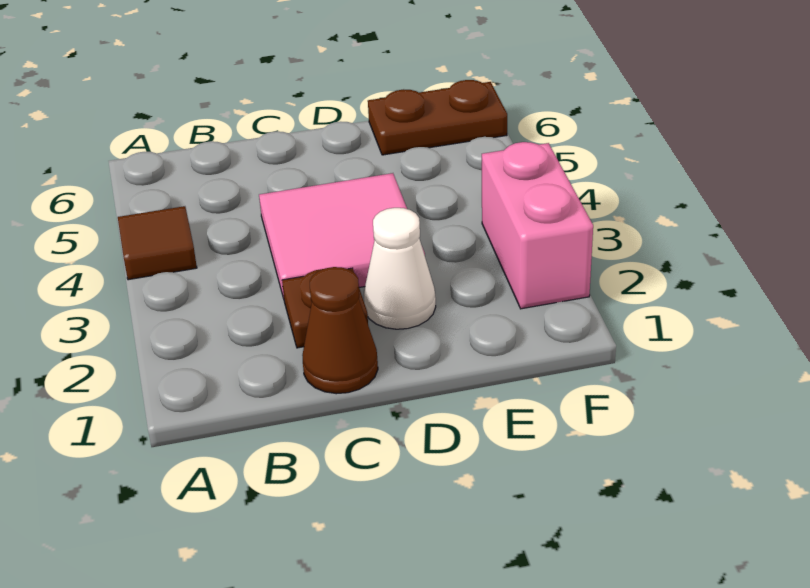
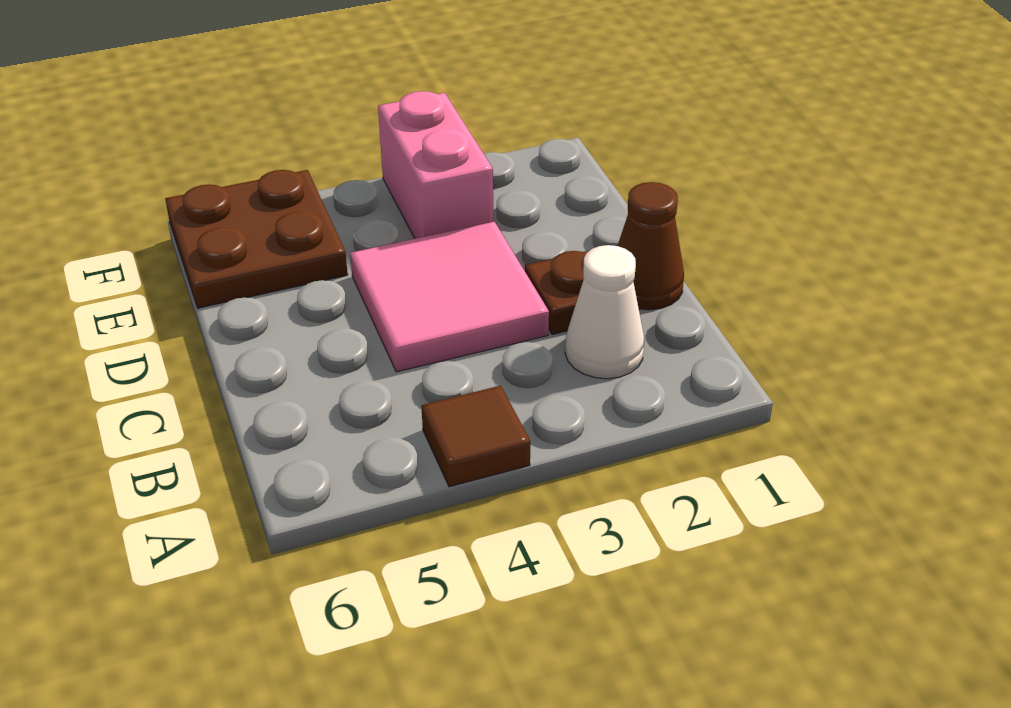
white 1x1 cone [364,208,436,329] -> white 1x1 cone moved to [565,245,644,379]
brown 1x2 plate [368,80,507,155] -> brown 2x2 plate [165,170,348,308]
pink 1x2 brick [482,142,593,309] -> pink 1x2 brick turned to [378,91,493,239]

